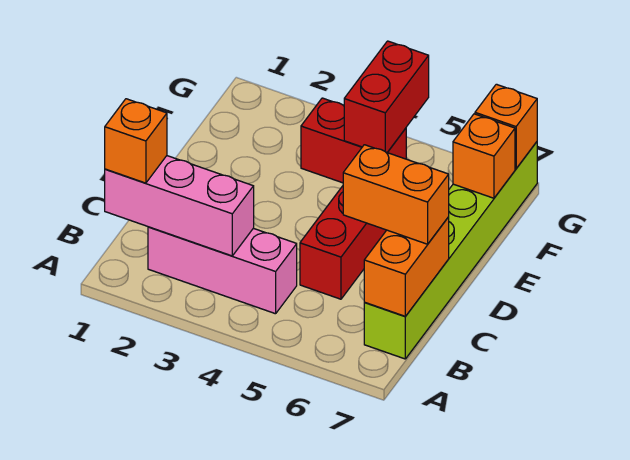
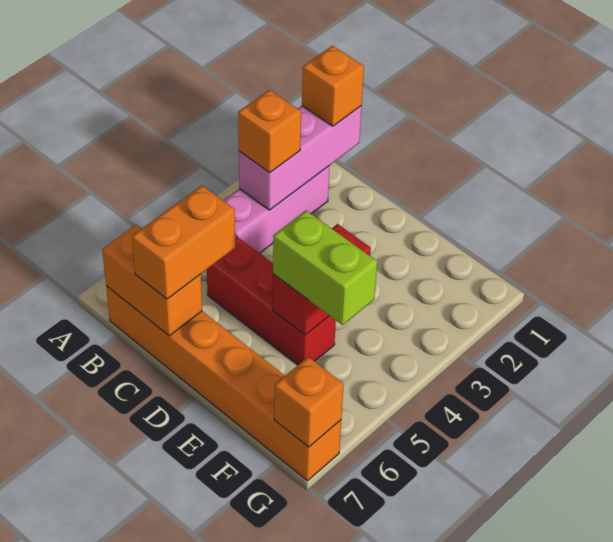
lime 1x6 brick [364,142,537,359] -> orange 1x6 brick [106,286,341,481]
red 1x2 brick [344,41,429,152] -> lime 1x2 brick [273,211,377,325]
orange 1x1 brick [453,114,515,198] -> orange 1x1 brick moved to [238,90,301,173]

